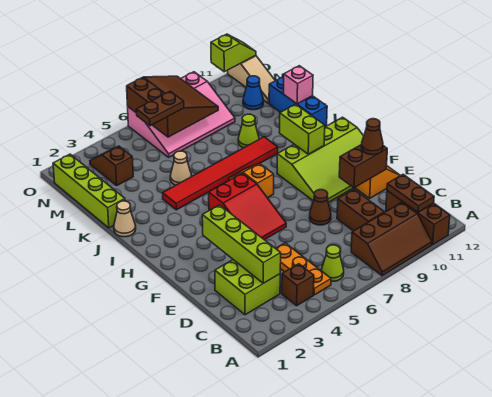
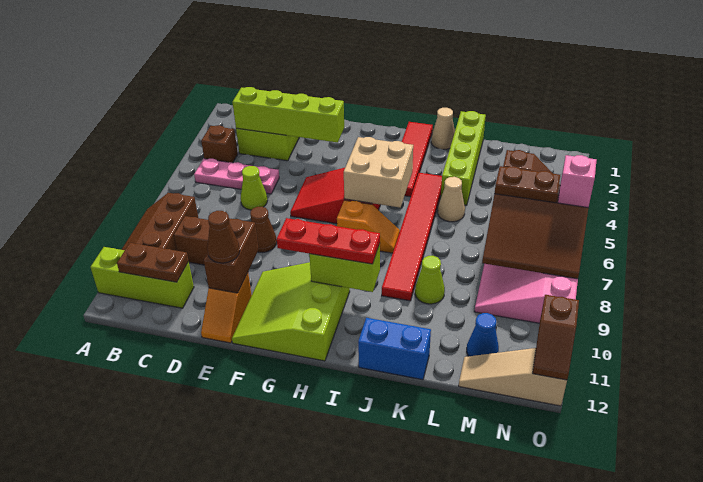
brown 1x3 brick [386,191,450,245] -> lime 1x3 brick [91,247,194,308]
orange 1x3 plate [276,243,331,295] -> pink 1x3 plate [194,159,279,194]
lime 1x1 cone [322,245,344,281] -> lime 1x1 cone moved to [241,166,267,210]
lime 3x4 slope [277,117,364,202] -> lime 3x3 slope [232,262,350,361]
none -> red 1x3 plate [277,218,380,264]
none -> tan 2x2 brick [344,137,413,207]
none -> red 1x4 tile [402,122,433,197]
blue 1x3 brick [269,77,327,127] -> blue 1x2 brick [358,318,431,380]
lime 1x4 brick [53,154,125,228] -> lime 1x4 brick turned to [441,111,486,205]
pink 1x1 brick [283,66,313,104] -> pink 1x1 brick moved to [558,155,597,208]
brown 1x2 plate [136,91,184,126] -> brown 1x2 plate turned to [495,166,560,203]
lime 1x2 slope [211,34,256,72] -> brown 1x2 slope [533,295,579,380]

